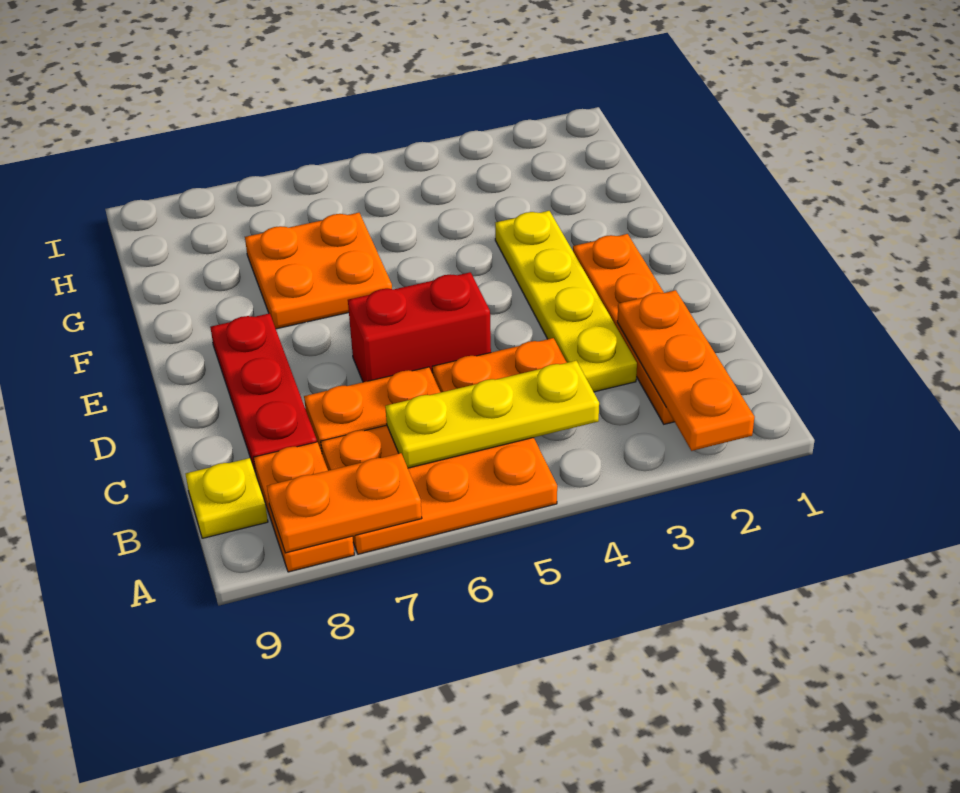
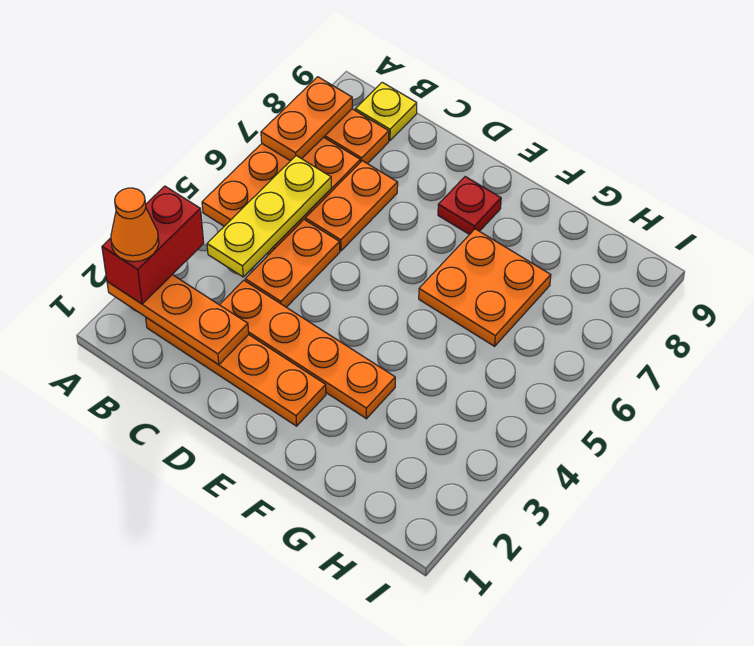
none -> orange 1x1 cone [111,188,159,262]
yellow 1x4 plate [495,211,637,392] -> orange 1x4 plate [220,280,395,419]
red 1x3 plate [210,313,317,473] -> red 1x1 plate [438,177,501,235]
red 1x2 brick [348,272,491,382] -> red 1x2 brick moved to [102,186,204,304]

